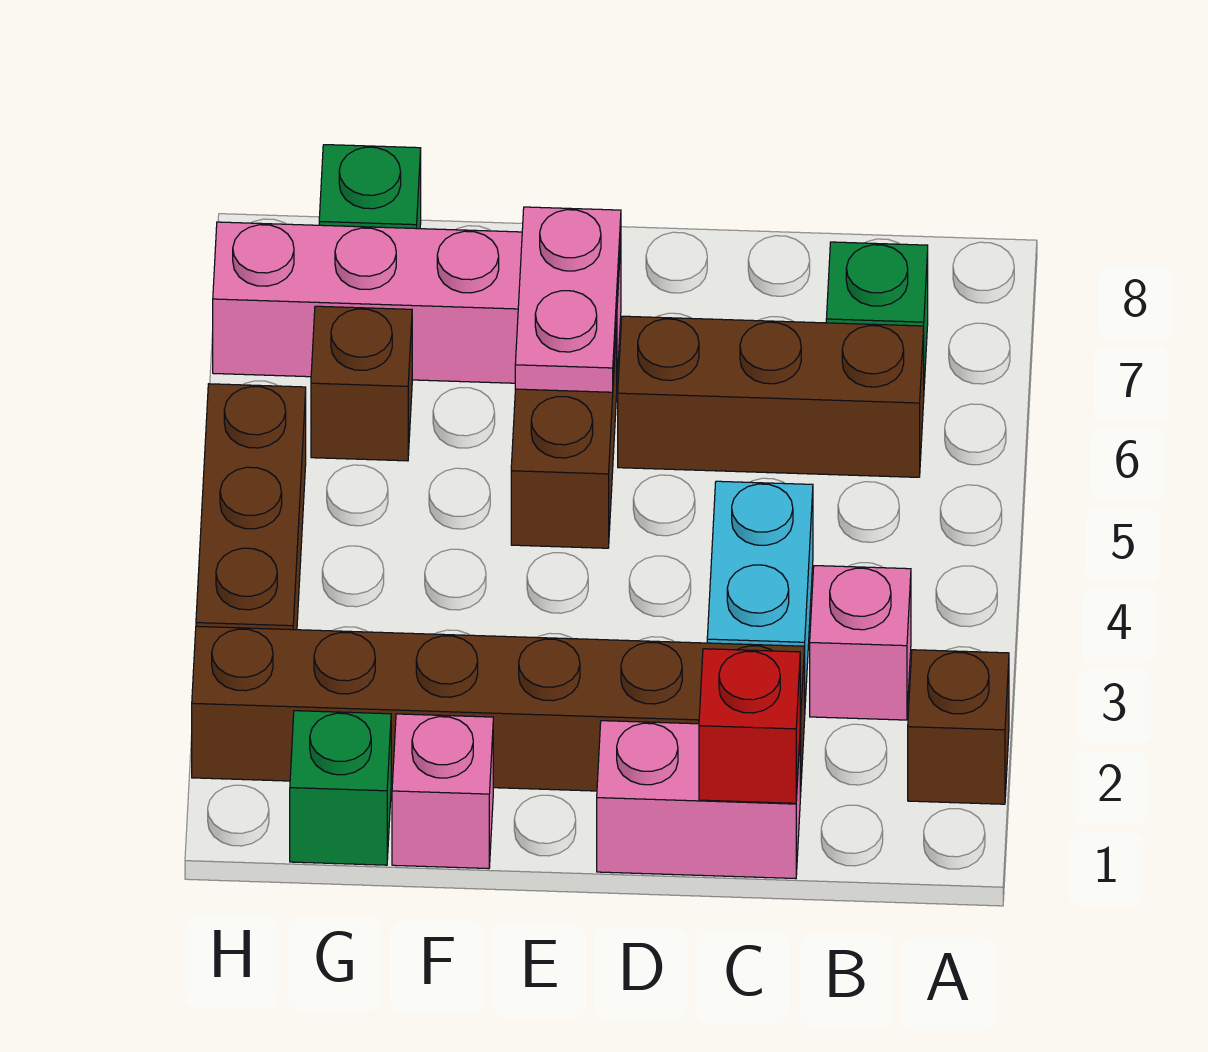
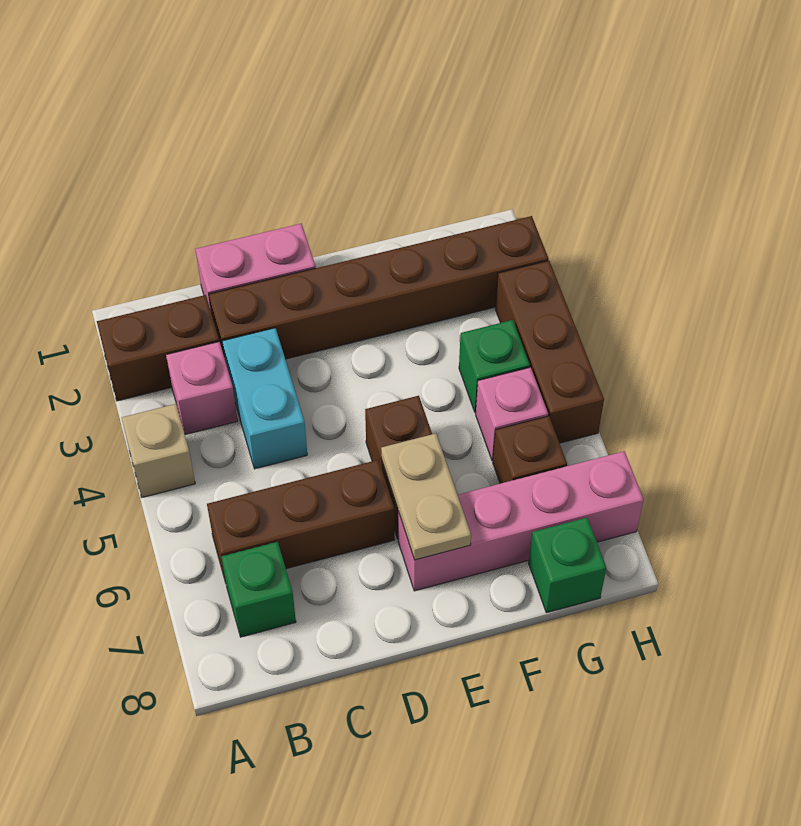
brown 1x1 brick [908,650,1009,804] -> brown 1x2 brick [97,295,219,401]
none -> tan 1x1 brick [122,404,195,497]
red 1x1 brick [699,649,800,803] -> none
pink 1x2 plate [515,207,621,392] -> tan 1x2 plate [381,434,471,560]
pink 1x1 brick [392,714,493,869] -> pink 1x1 brick moved to [476,367,548,461]
green 1x1 brick [290,711,391,865] -> green 1x1 brick moved to [459,320,530,413]

